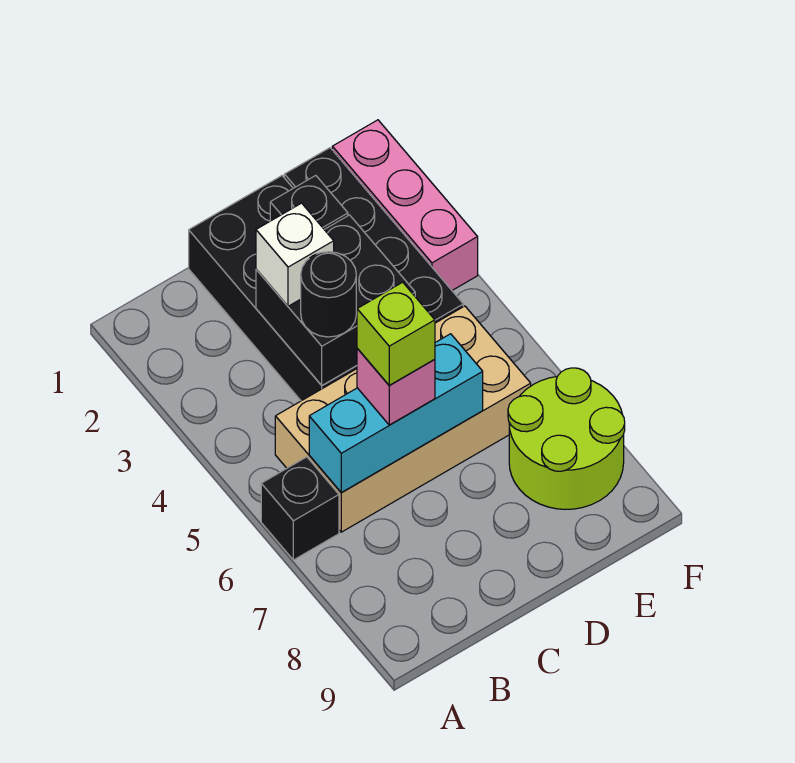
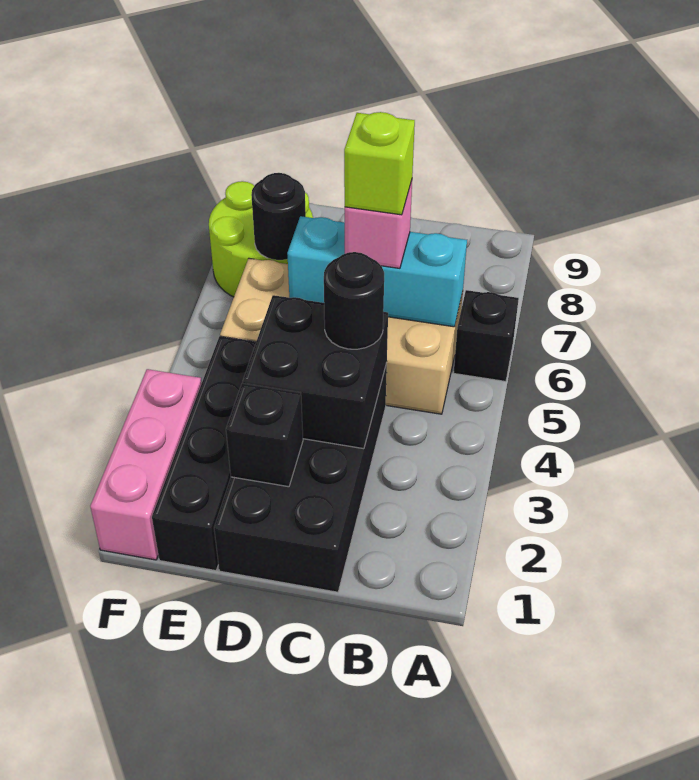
white 1x1 brick [256,203,334,306] -> none
none -> black 1x1 round brick [251,173,306,260]

